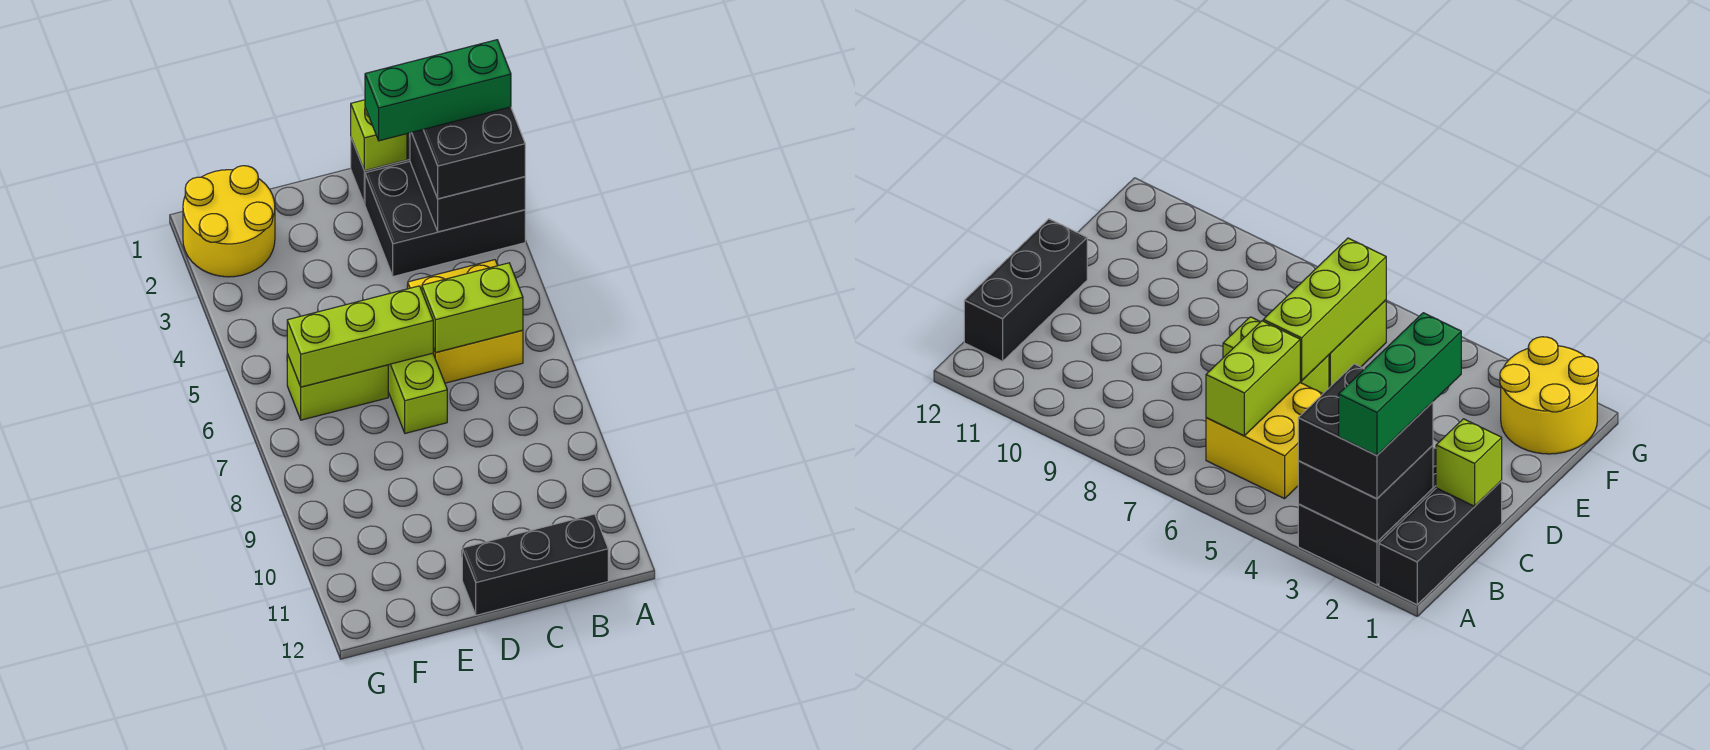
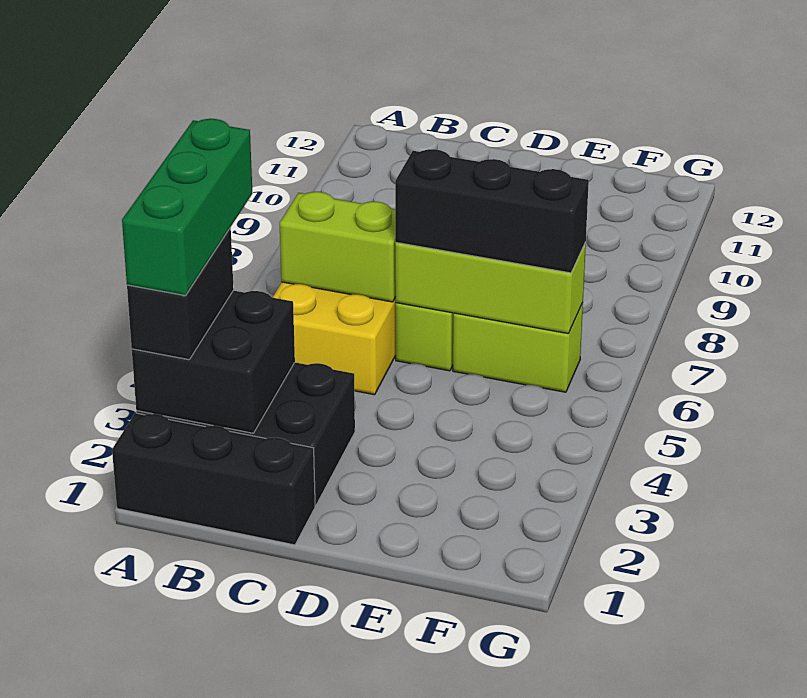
black 2x2 brick [412,107,525,199] -> black 1x2 brick [127,228,234,360]
green 1x3 brick [365,40,511,141] -> green 1x3 brick turned to [122,119,252,296]
black 1x3 brick [462,514,608,615] -> black 1x3 brick moved to [395,149,589,273]
lime 1x1 brick [351,100,407,171] -> none
yellow 2x2 round brick [183,166,275,277] -> none

